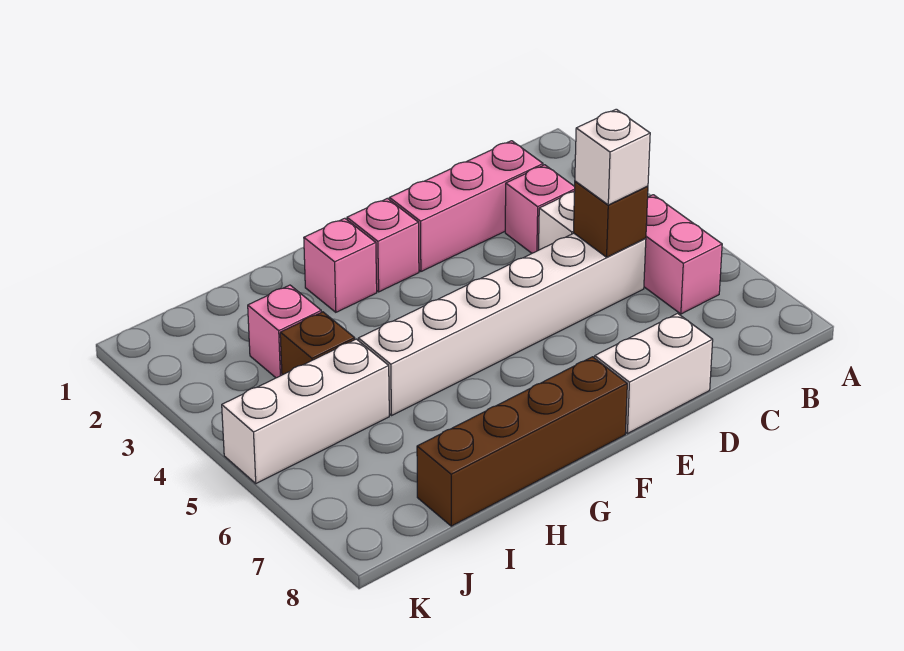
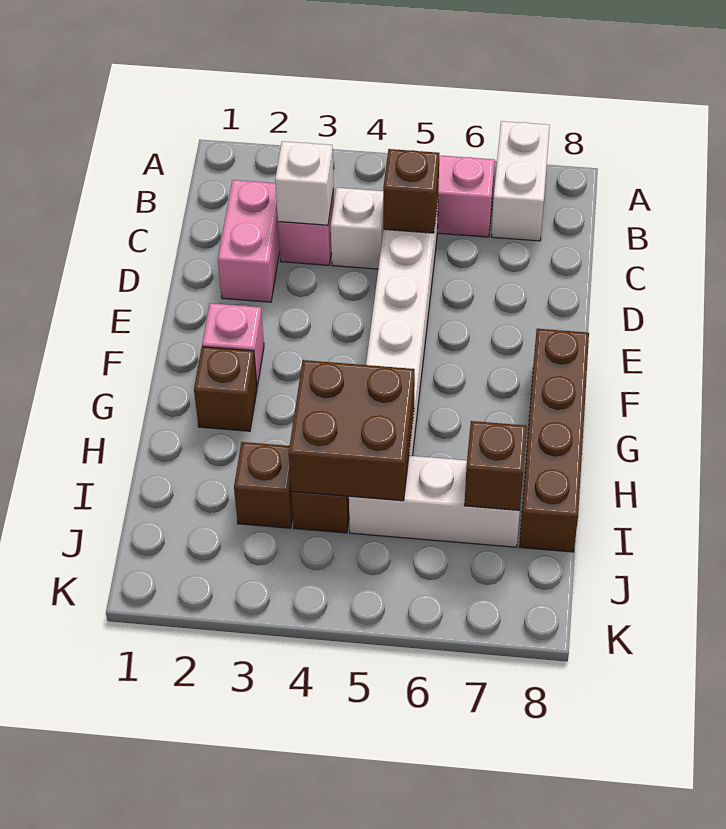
pink 1x3 brick [389,141,543,271] -> pink 1x2 brick [218,180,280,302]
white 1x1 brick [575,109,650,205] -> white 1x1 brick moved to [275,141,334,225]
white 1x2 brick [595,313,713,434] -> white 1x2 brick moved to [491,121,550,241]
pink 1x1 brick [304,218,377,312] -> brown 1x1 brick [194,347,257,431]
none -> brown 2x2 brick [289,360,415,501]
pink 1x1 brick [248,285,321,378] -> brown 1x1 brick [234,442,293,528]
white 1x3 brick [222,339,389,483] -> white 1x3 brick turned to [349,456,520,547]
none -> brown 1x1 brick [465,421,527,510]

